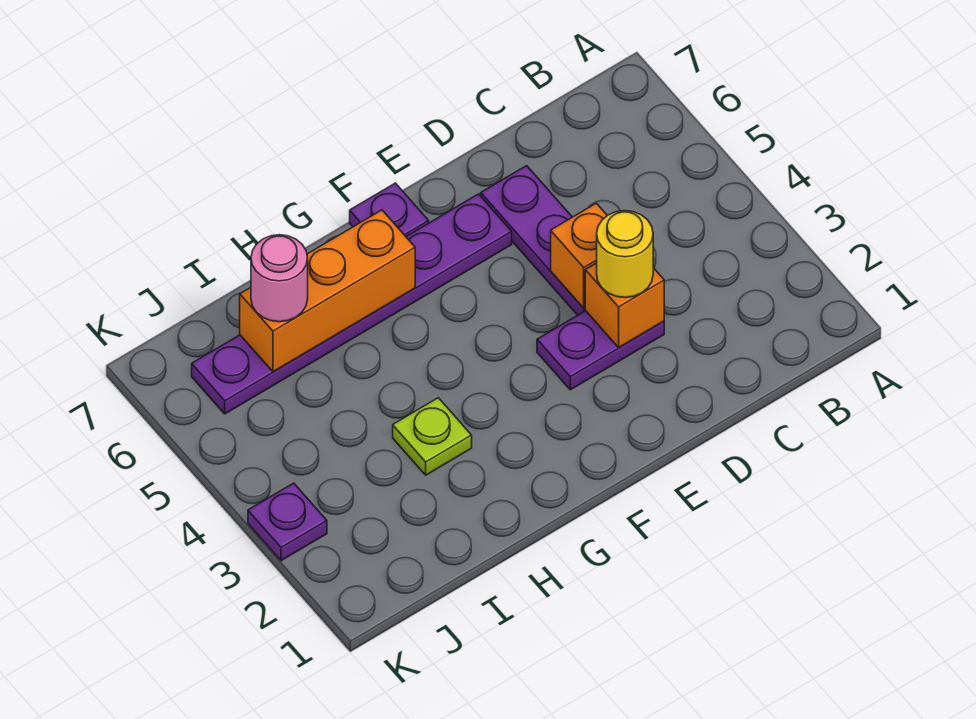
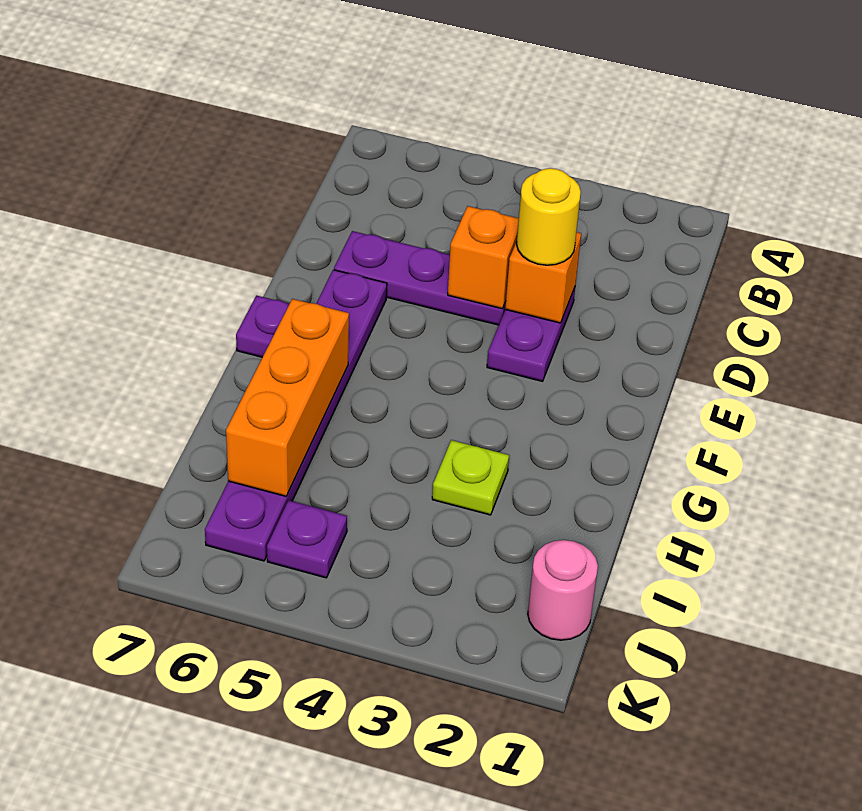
pink 1x1 round brick [251,235,308,322] -> pink 1x1 round brick moved to [528,540,598,640]
purple 1x1 plate [248,483,327,561] -> purple 1x1 plate moved to [267,500,347,578]

